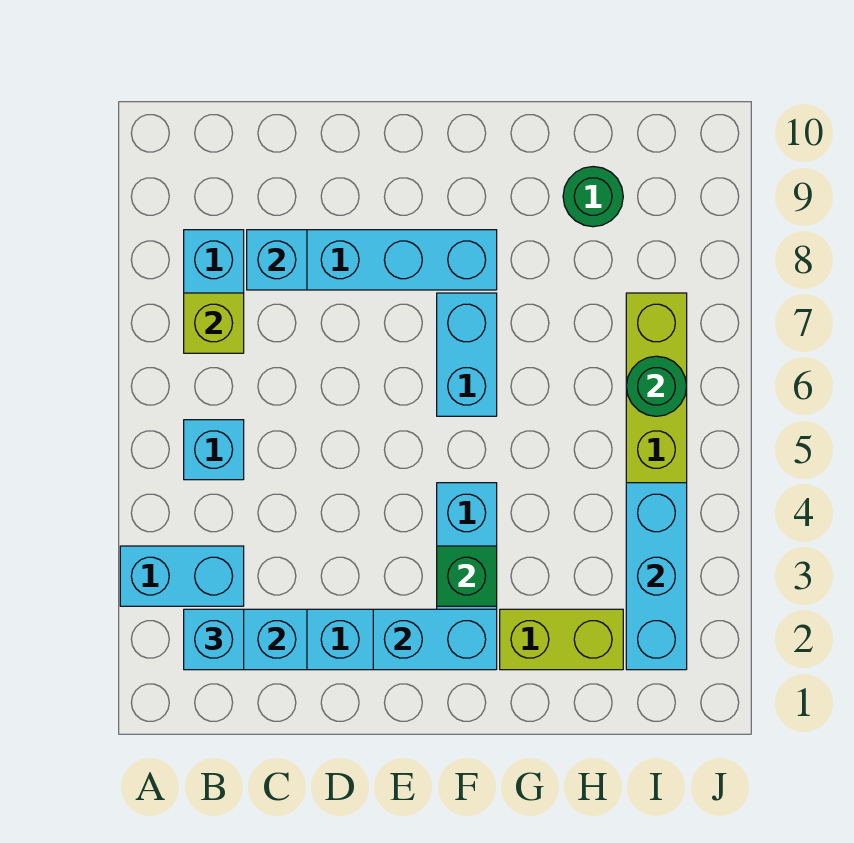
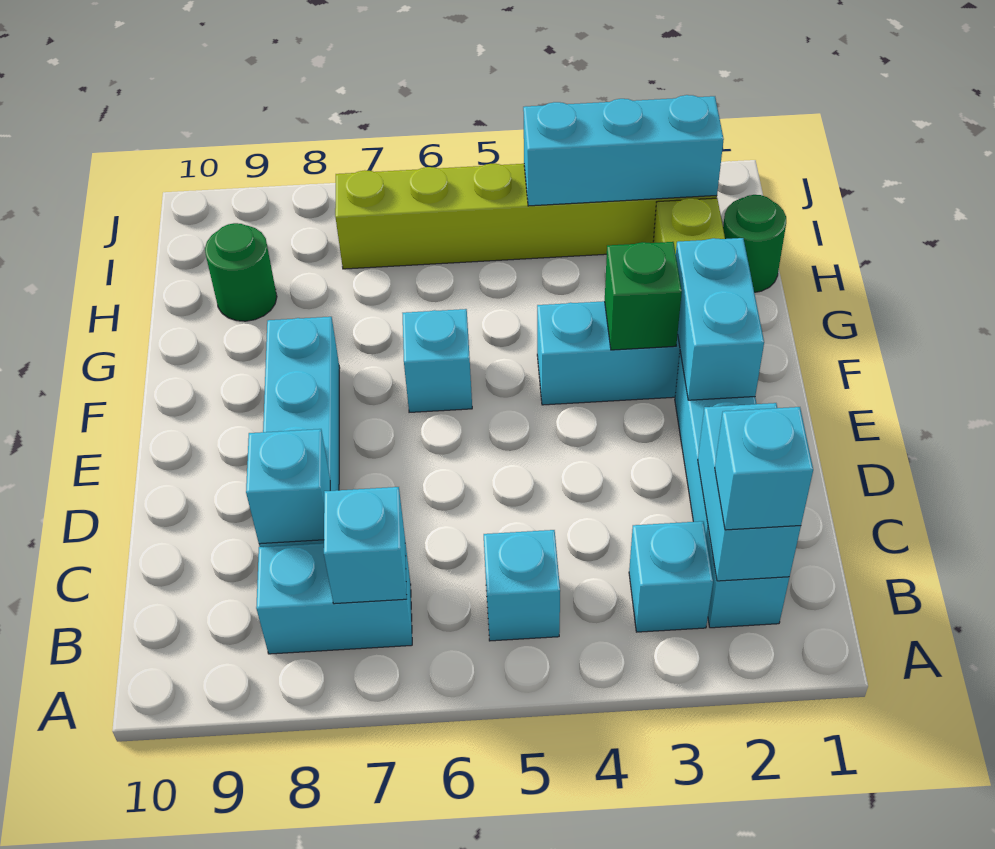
cyan 1x2 brick [120,546,244,606] -> cyan 1x1 brick [629,521,713,632]
lime 1x1 brick [184,293,244,353] -> cyan 1x1 brick [324,487,407,604]
cyan 1x2 brick [437,293,497,416] -> cyan 1x1 brick [403,309,472,412]
green 1x1 round brick [626,356,687,416] -> green 1x1 round brick moved to [723,195,786,292]

